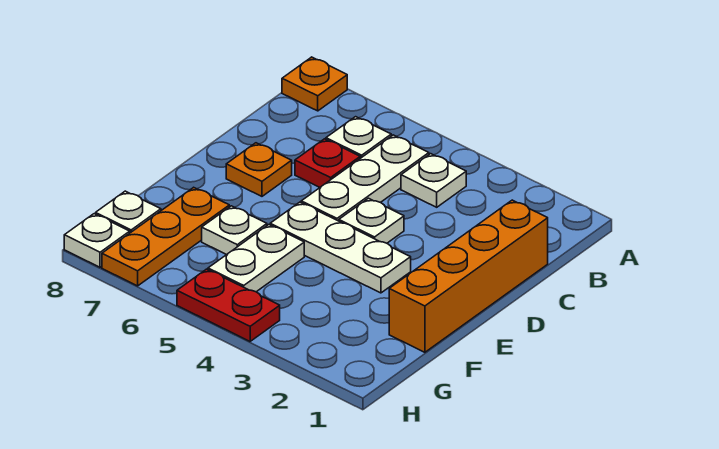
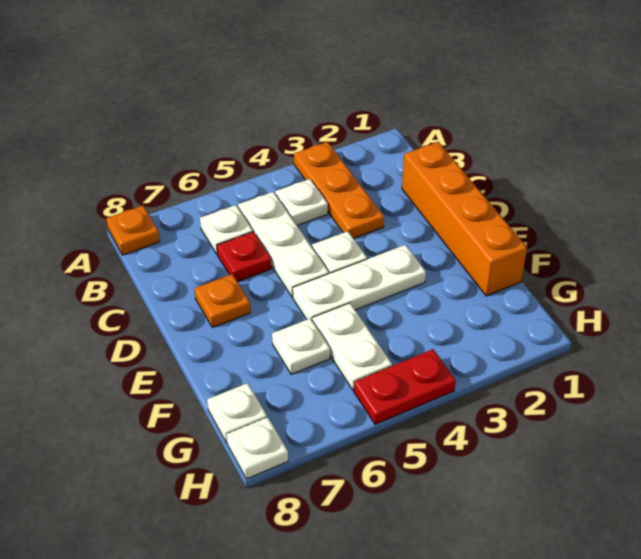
orange 1x3 plate [102,187,229,286] -> orange 1x3 plate moved to [294,142,384,239]

